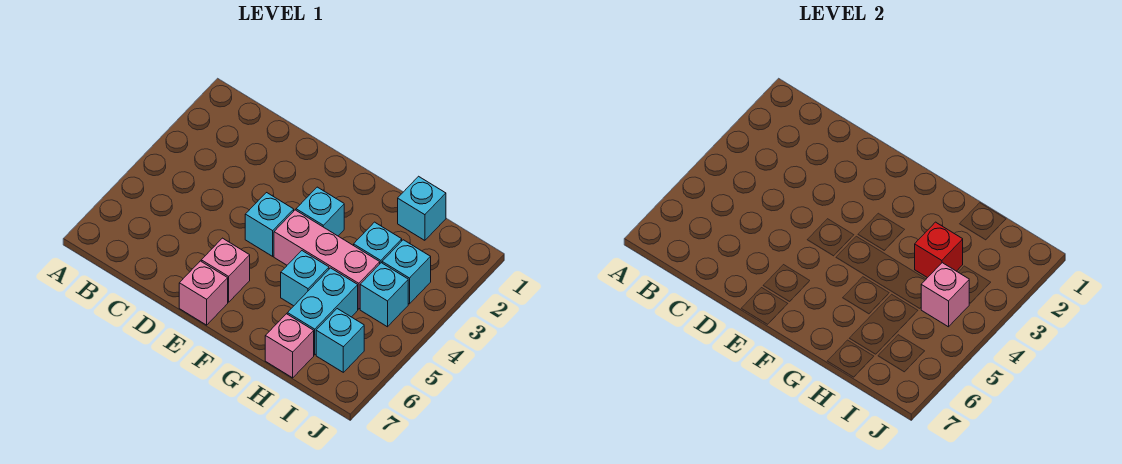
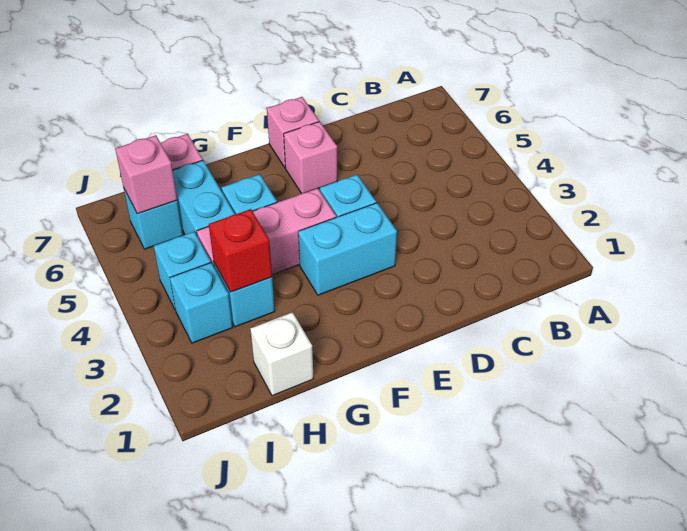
cyan 1x1 brick [296,187,344,236] -> cyan 1x2 brick [298,203,397,295]
cyan 1x1 brick [398,176,446,240] -> white 1x1 brick [250,312,313,396]
pink 1x1 brick [921,263,969,327] -> pink 1x1 brick moved to [115,135,177,214]

